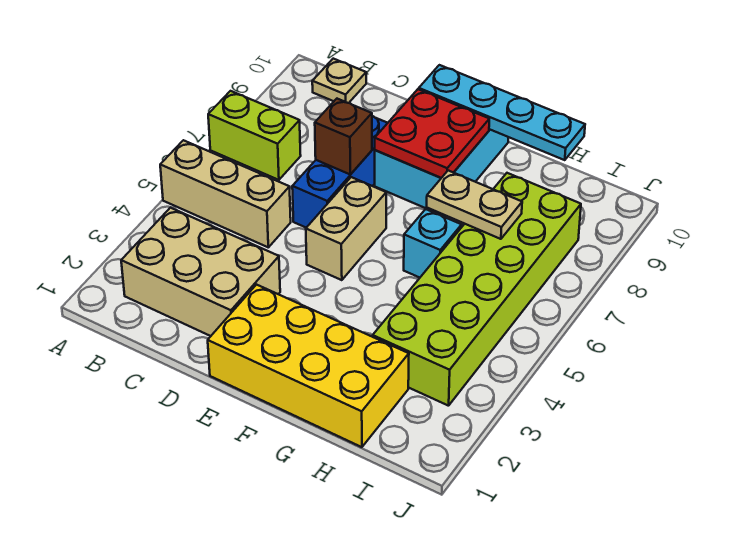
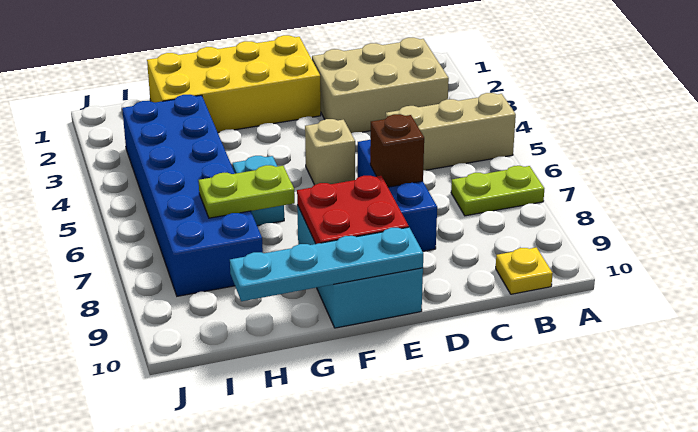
lime 1x2 brick [208,91,301,180] -> lime 1x2 plate [451,166,544,216]
tan 1x1 plate [312,59,366,103] -> yellow 1x1 plate [496,247,553,294]
tan 1x2 brick [306,177,386,280] -> tan 1x1 brick [305,119,355,185]
tan 1x2 plate [427,171,522,239] -> lime 1x2 plate [199,165,295,218]
lime 2x6 brick [373,173,581,406] -> blue 2x6 brick [122,95,263,296]

